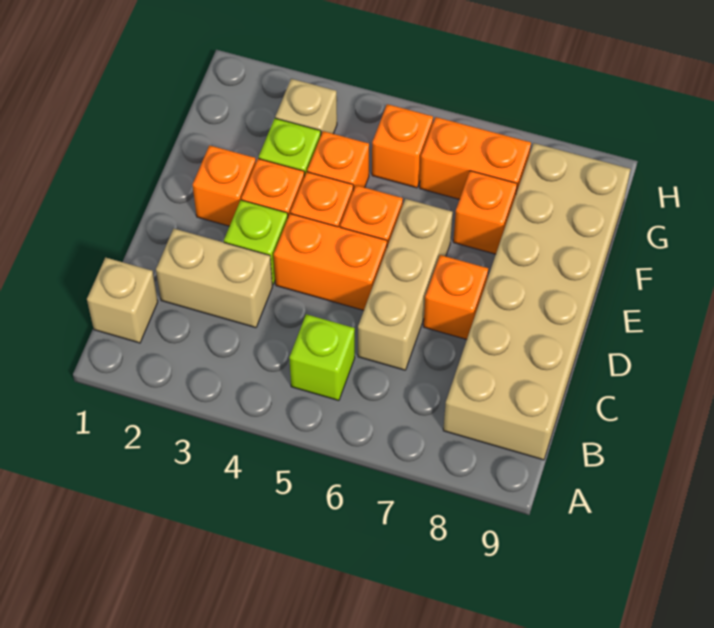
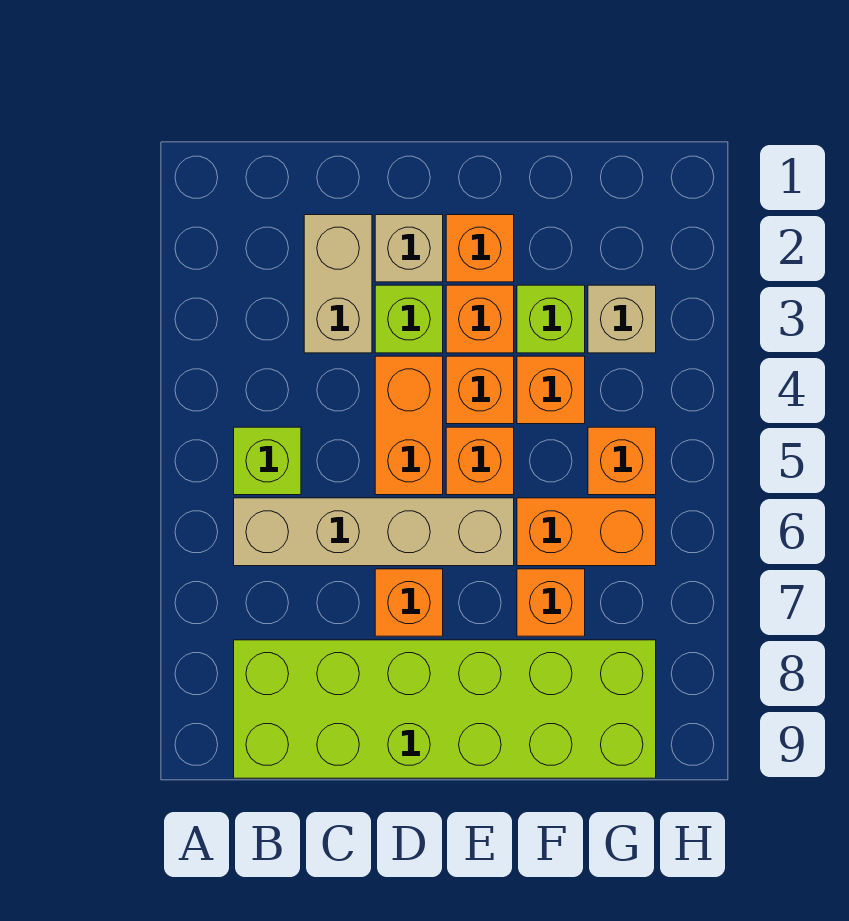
tan 1x1 brick [87,258,158,343] -> tan 1x1 brick moved to [375,215,443,282]
tan 2x6 brick [443,143,631,460] -> lime 2x6 brick [234,640,656,778]
tan 1x3 brick [358,199,453,370] -> tan 1x4 brick [234,498,514,566]
orange 1x2 brick [420,117,531,199] -> orange 1x2 brick turned to [517,498,656,566]

